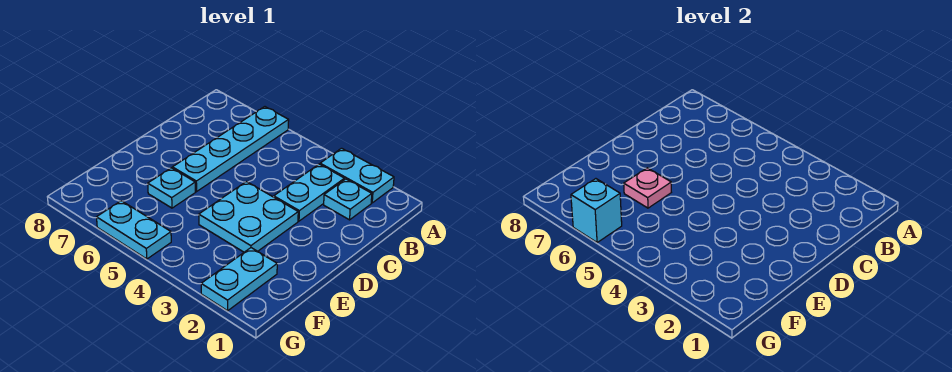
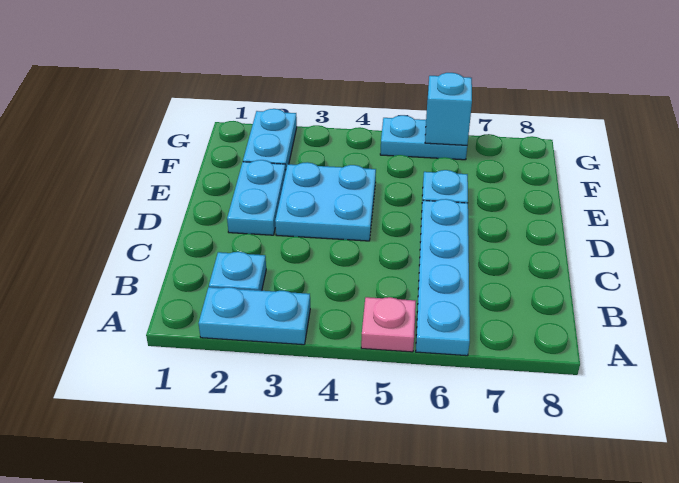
cyan 1x2 plate [274,164,345,221] -> cyan 1x2 plate moved to [227,160,286,235]
pink 1x1 plate [624,168,671,208] -> pink 1x1 plate moved to [361,297,416,352]

